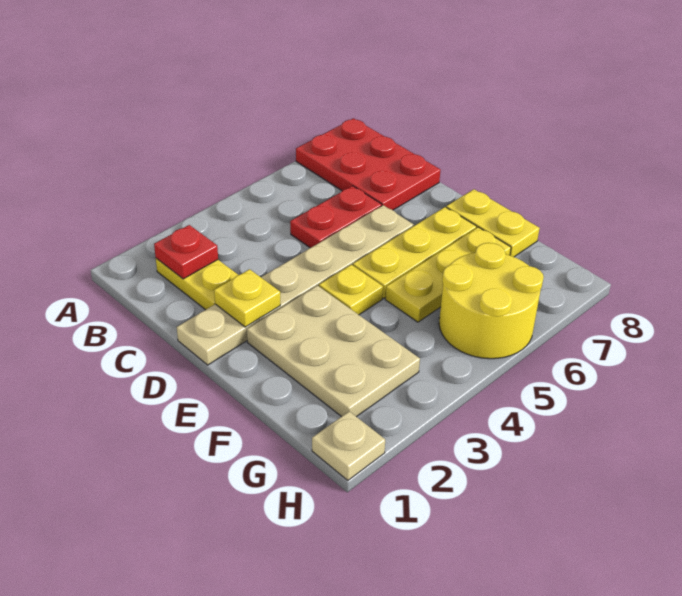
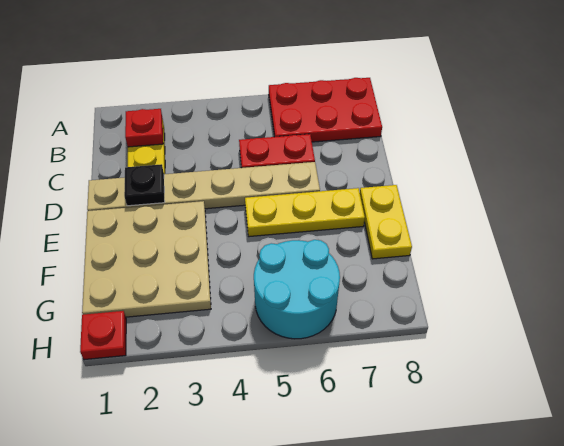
red 2x3 plate [296,118,441,210] -> red 2x3 plate turned to [269,78,382,142]
yellow 1x1 plate [214,269,280,327] -> black 1x1 plate [124,164,165,206]
tan 2x3 plate [247,286,420,417] -> tan 3x3 plate [82,201,211,317]
yellow 1x1 plate [319,265,383,315] -> none
yellow 1x3 plate [385,227,511,322] -> none
yellow 2x2 round brick [439,243,544,359] -> cyan 2x2 round brick [254,240,340,339]
tan 1x1 plate [312,411,385,481] -> red 1x1 plate [80,311,126,360]

